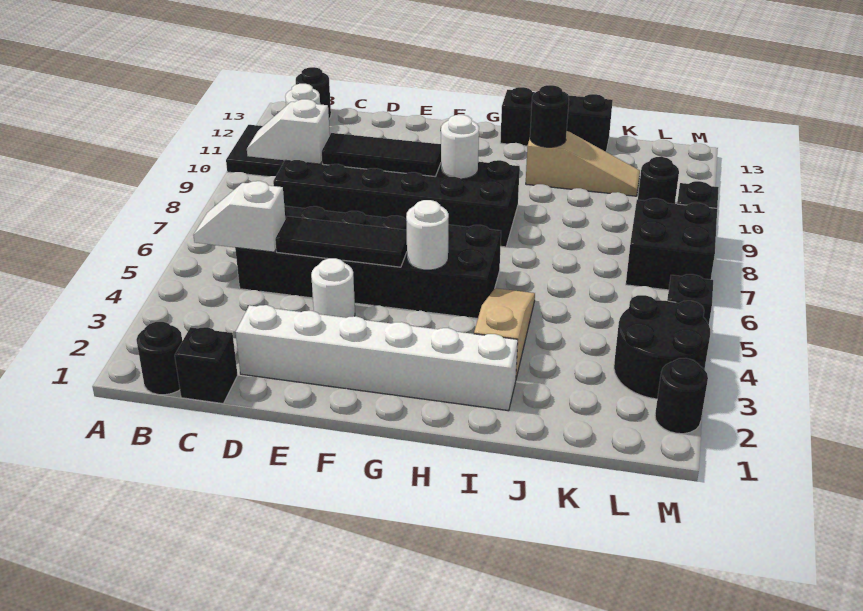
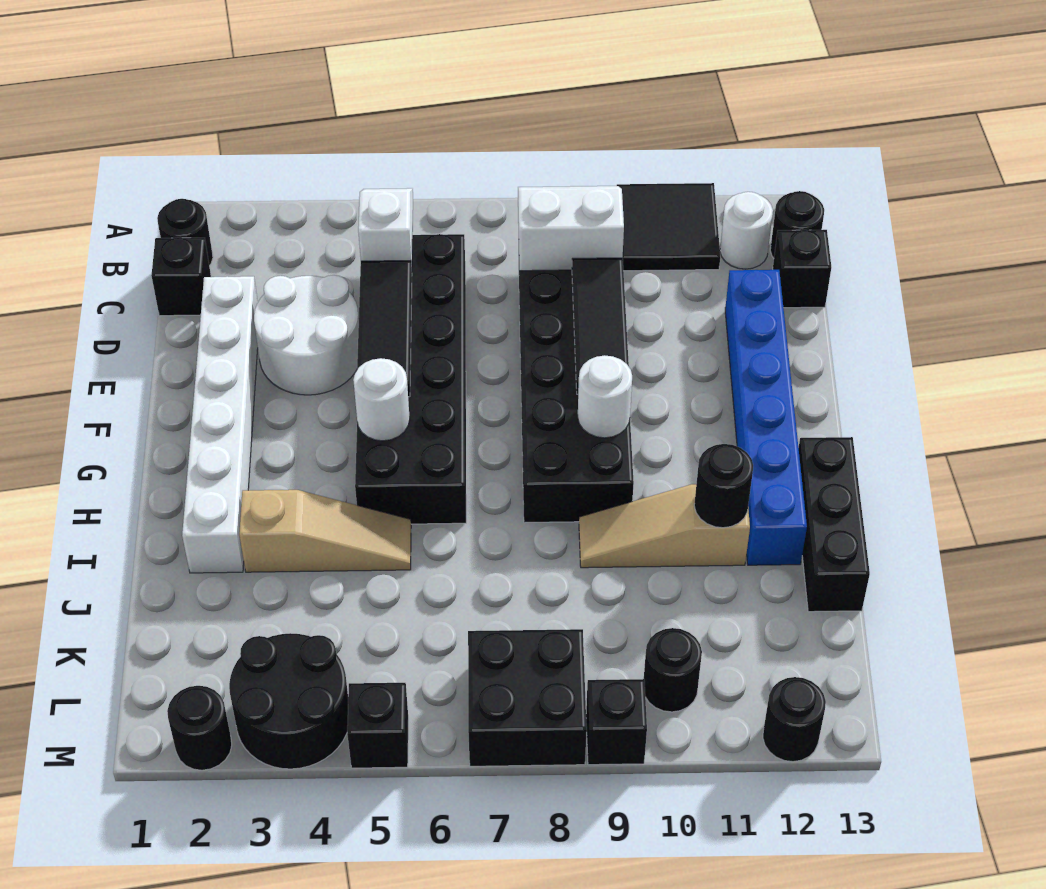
white 1x2 slope [247,99,330,164] -> white 2x2 slope [518,186,624,271]
none -> black 1x1 brick [773,230,831,308]
none -> blue 1x6 brick [725,270,807,565]
white 1x1 round brick [311,258,355,318] -> white 2x2 round brick [254,275,359,395]
tan 1x3 slope [526,131,640,196] -> tan 1x3 slope turned to [579,484,750,568]
none -> black 1x1 round brick [763,677,826,762]

